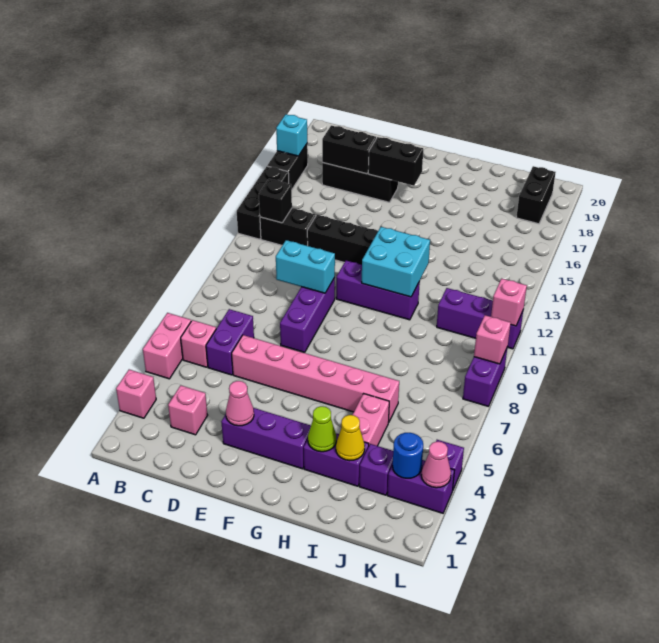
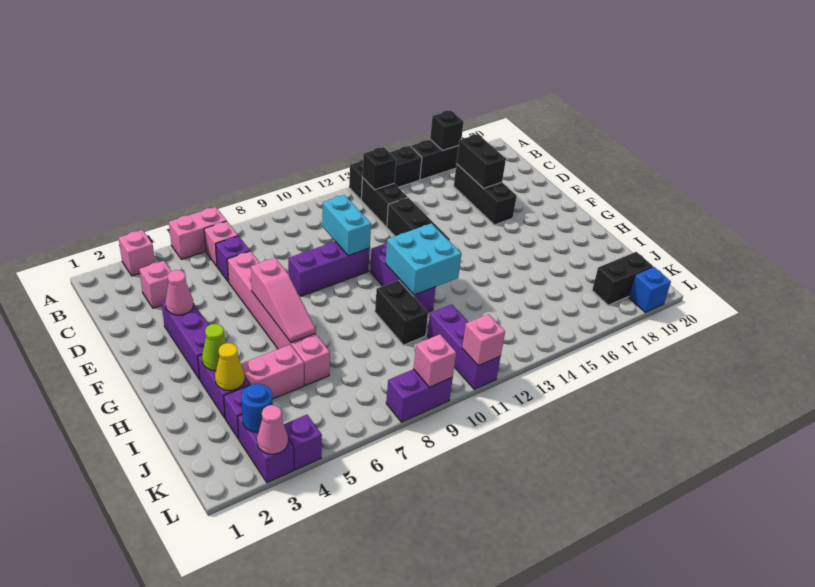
cyan 1x1 brick [276,114,307,156] -> black 1x1 brick [430,110,464,151]
purple 1x2 brick [206,309,254,375] -> purple 1x1 brick [216,236,250,282]
black 1x2 brick [368,137,423,186] -> black 1x2 brick moved to [375,280,428,345]
none -> pink 1x3 slope [251,258,316,343]
none -> blue 1x1 brick [629,267,671,312]

